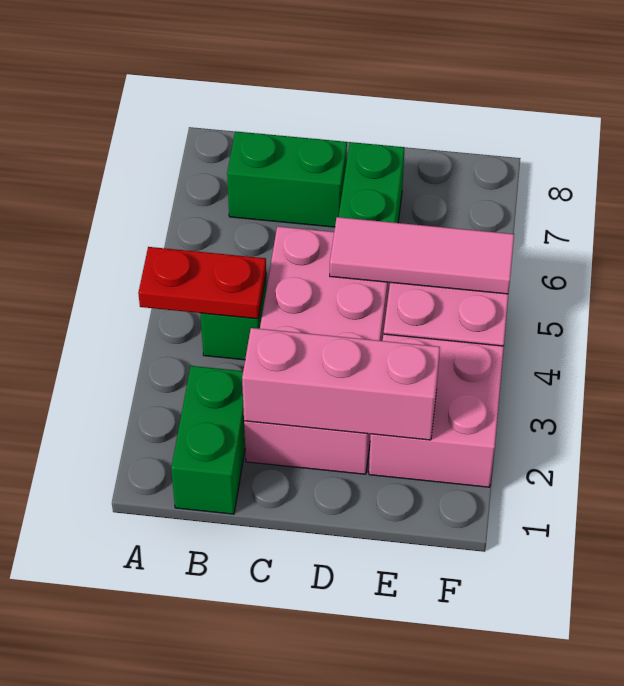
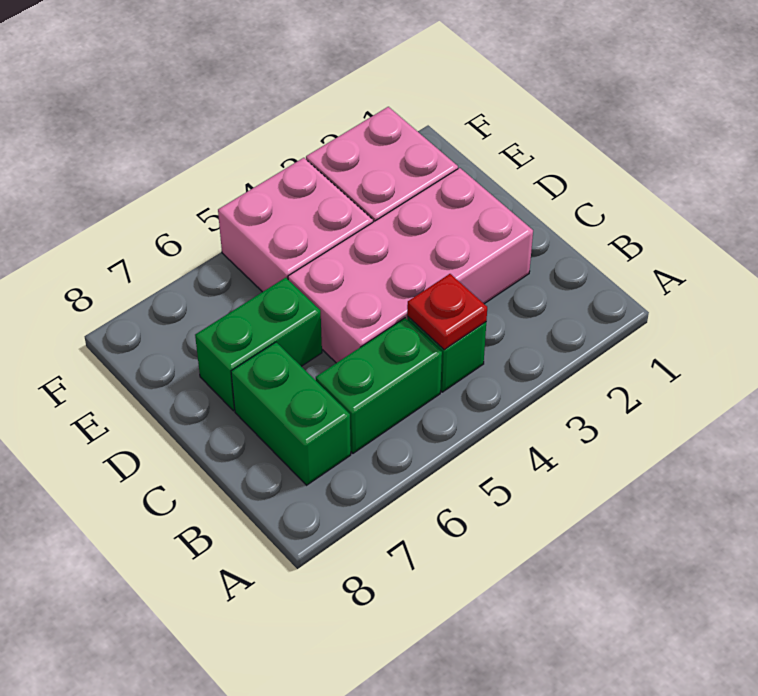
red 1x2 plate [138,247,266,319] -> red 1x1 plate [407,274,487,350]
green 1x2 brick [171,366,245,514] -> green 1x2 brick moved to [316,318,442,453]
pink 1x3 brick [242,328,440,440] -> none
pink 1x3 tile [330,217,514,294] -> none

